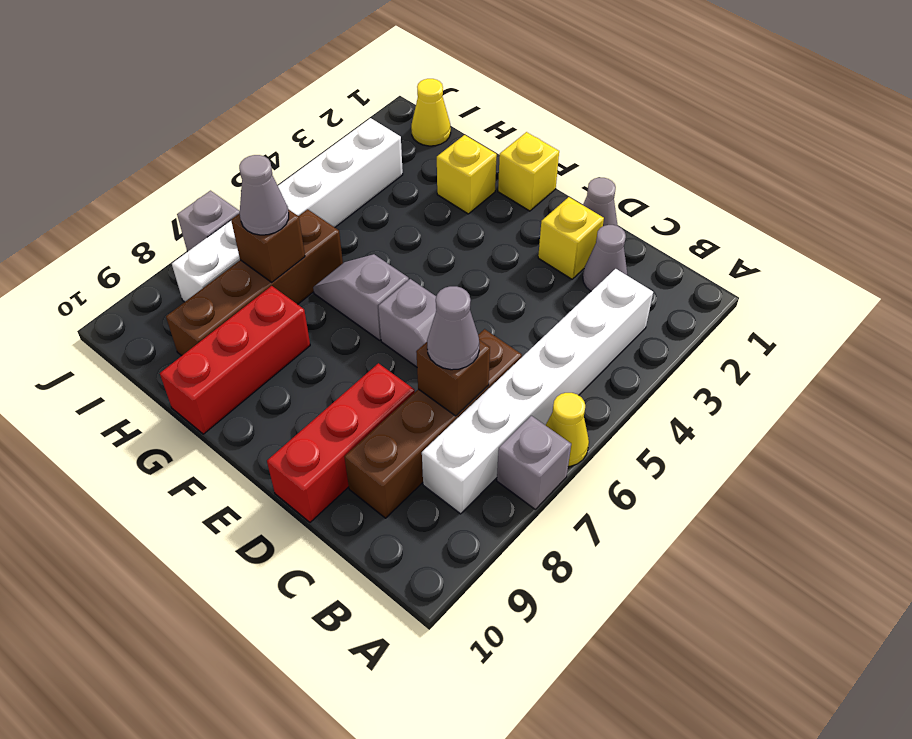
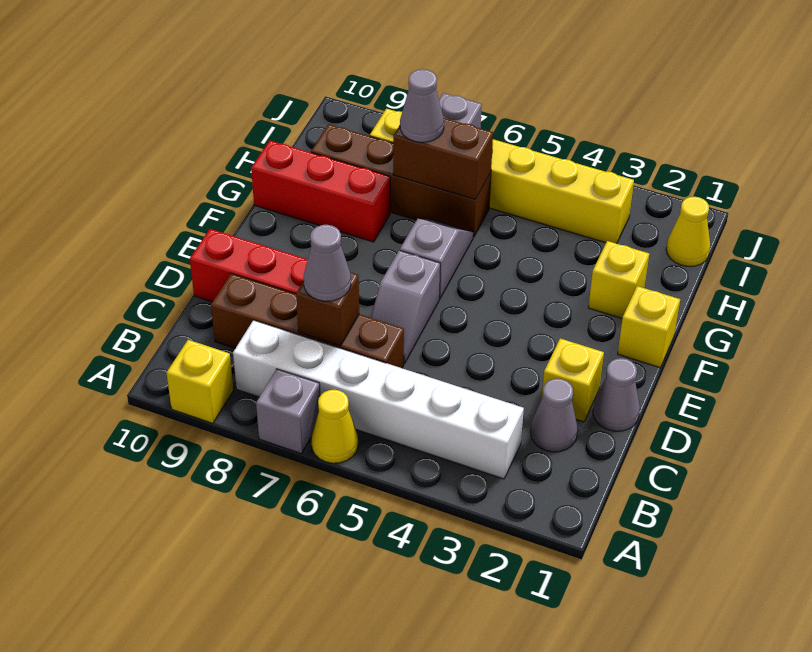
none -> yellow 1x1 brick [167,340,233,423]
brown 1x1 brick [231,209,305,282] -> brown 1x2 brick [393,118,493,199]
white 1x6 brick [172,118,403,302] -> yellow 1x6 brick [370,109,634,244]

